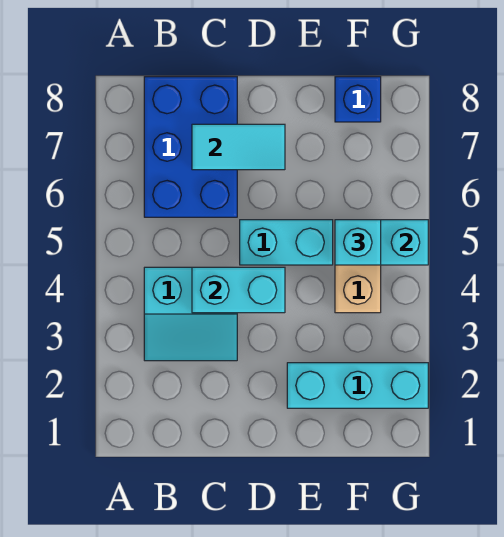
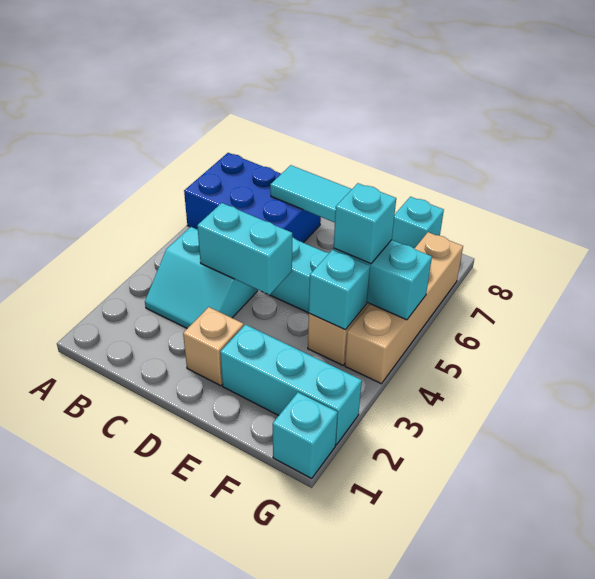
blue 2x3 brick [144,77,237,217] -> blue 2x3 brick turned to [184,153,321,243]
none -> tan 1x1 brick [183,307,244,386]
none -> cyan 1x1 brick [309,250,370,330]
blue 1x1 brick [335,77,381,122] -> cyan 1x1 brick [392,197,444,248]
none -> cyan 1x1 brick [273,392,338,478]
none -> tan 1x4 brick [345,232,463,384]

